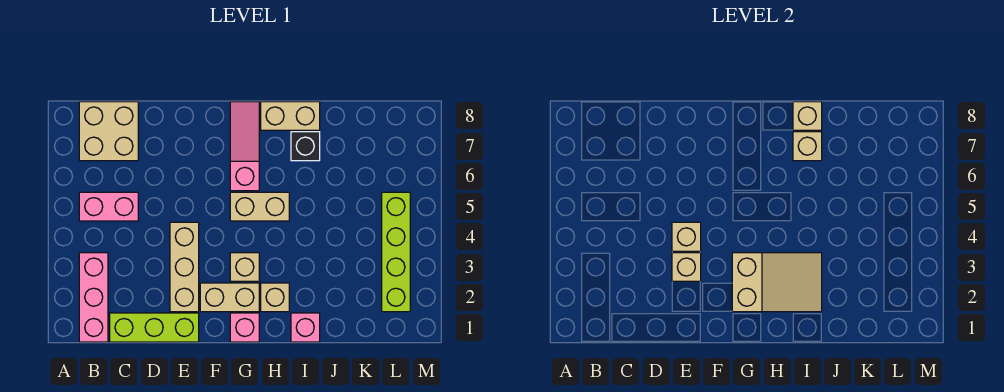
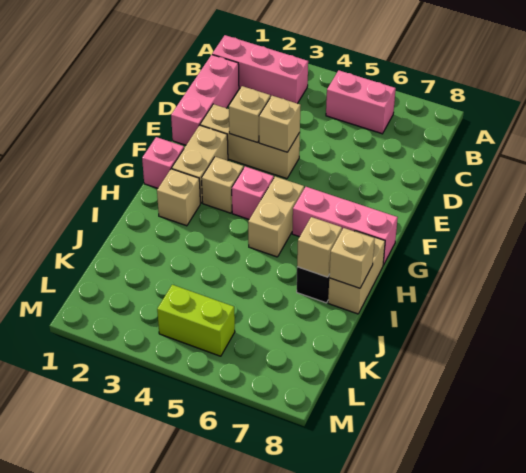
pink 1x2 brick [79,192,138,221] -> pink 1x2 brick turned to [326,70,396,134]
tan 2x2 brick [79,102,138,161] -> none
lime 1x3 brick [110,313,199,342] -> pink 1x3 brick [171,55,239,145]
tan 2x3 slope [732,253,822,312] -> none
pink 1x3 slope [230,102,259,191] -> pink 1x3 brick [292,187,398,265]
pink 1x1 brick [291,313,320,342] -> pink 1x1 brick moved to [232,167,274,219]
lime 1x4 brick [382,192,410,312] -> lime 1x2 brick [157,285,235,356]

